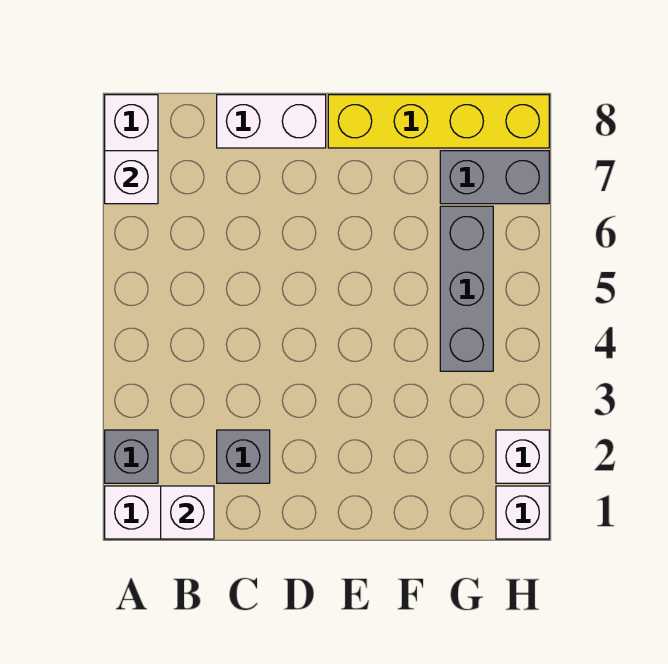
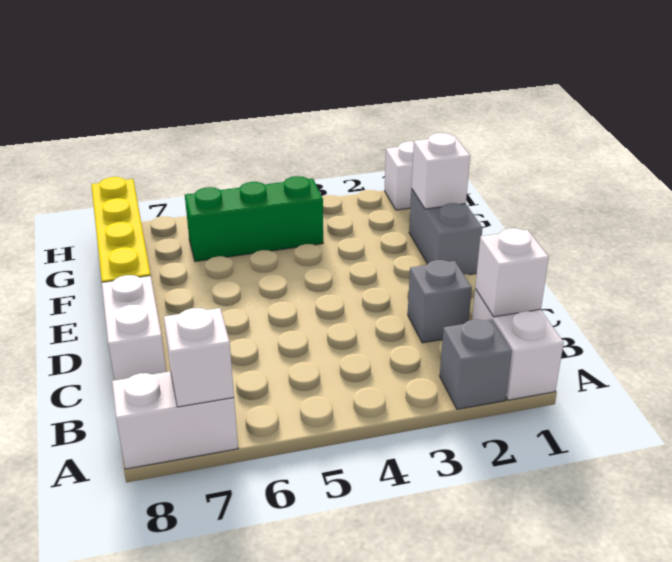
grey 1x3 brick [440,206,493,371] -> green 1x3 brick [185,176,323,261]
grey 1x2 brick [440,151,549,204] -> grey 1x2 brick moved to [409,189,482,275]
white 1x1 brick [496,430,549,483] -> white 1x1 brick moved to [411,133,470,209]

